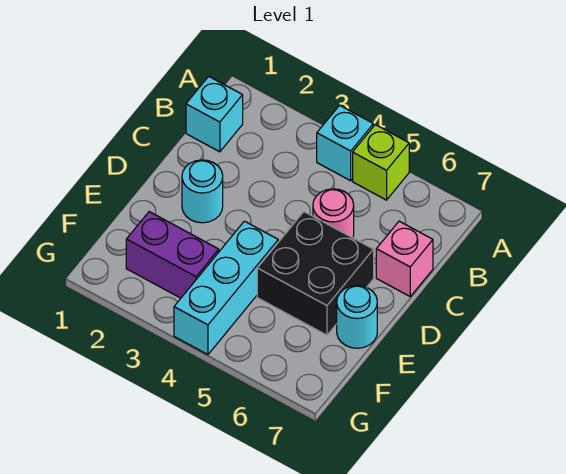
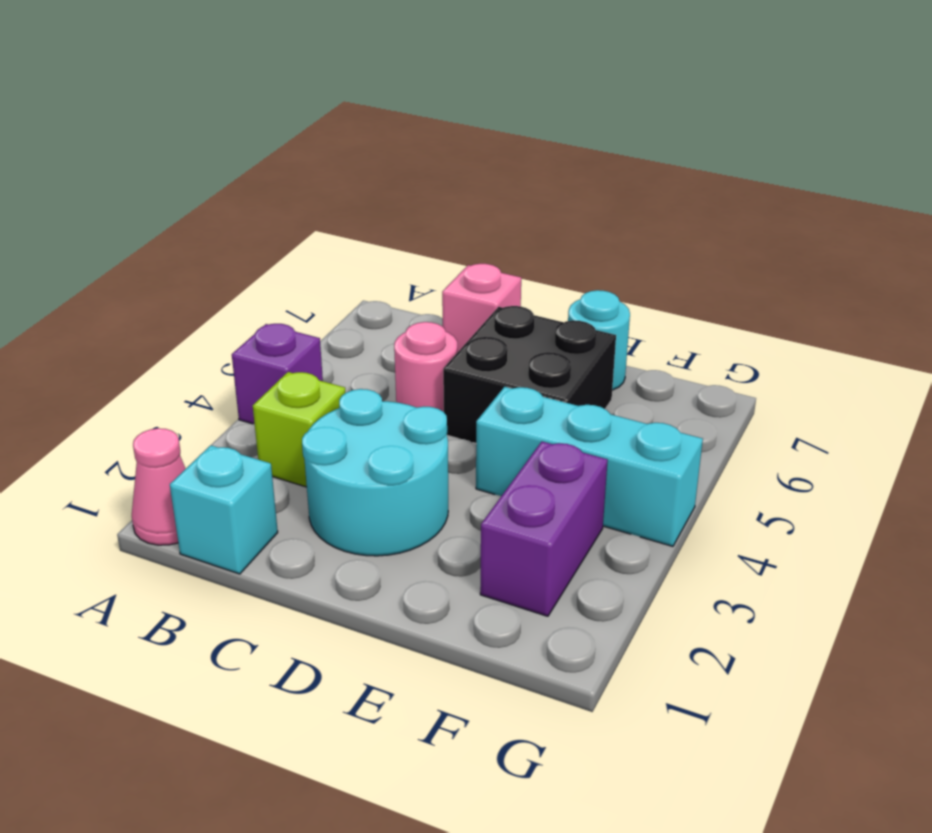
none -> pink 1x1 cone [132,428,186,545]
cyan 1x1 brick [317,105,373,181] -> purple 1x1 brick [232,324,323,424]
lime 1x1 brick [353,125,409,200] -> lime 1x1 brick moved to [253,372,345,487]
cyan 1x1 round brick [182,160,223,223] -> cyan 2x2 round brick [302,389,448,556]

